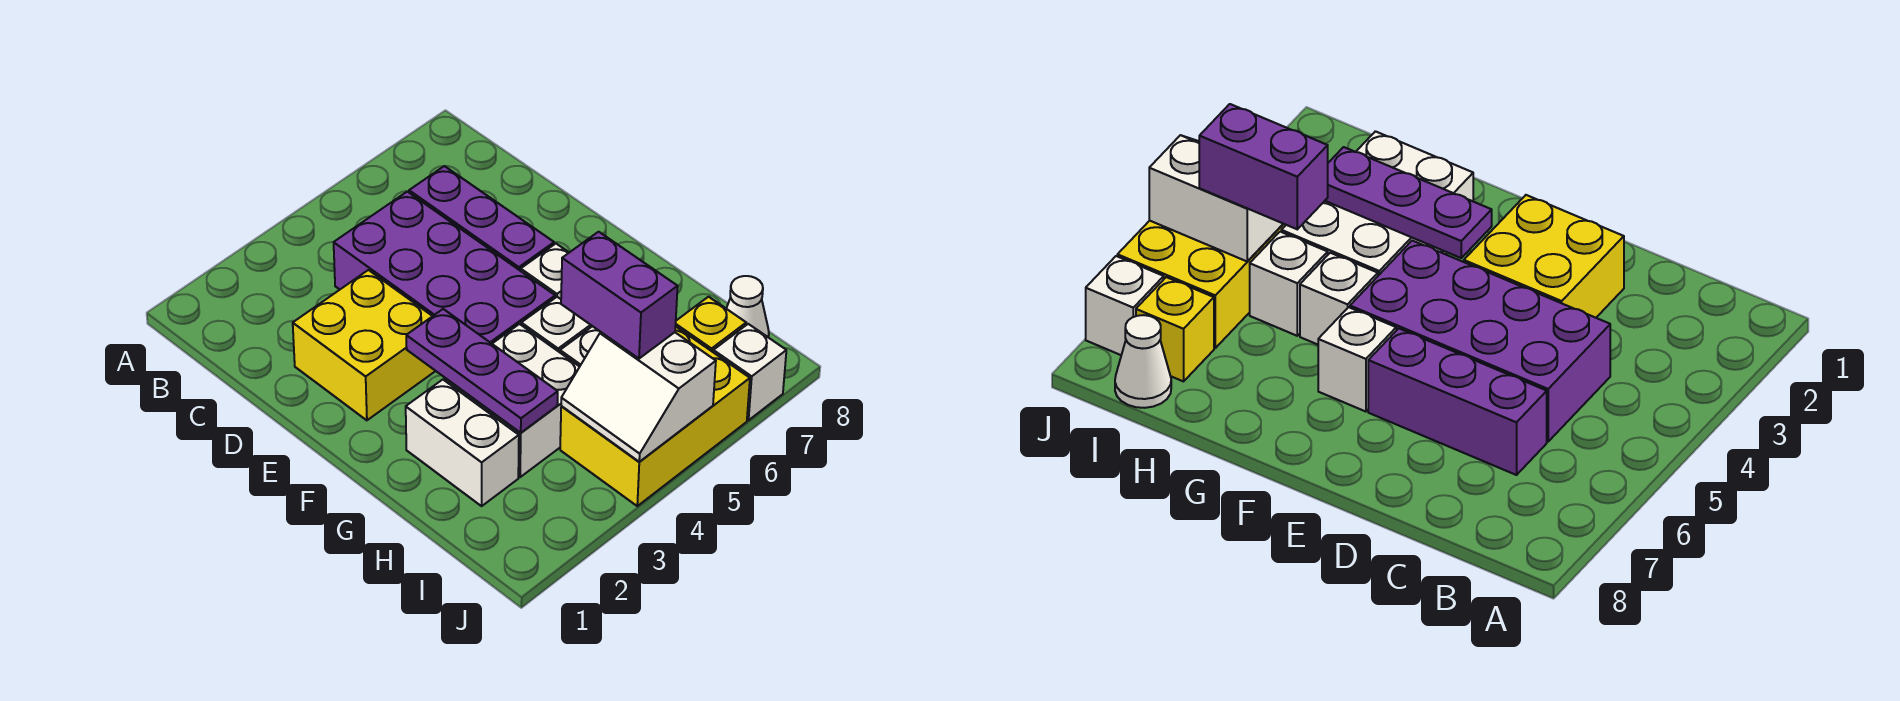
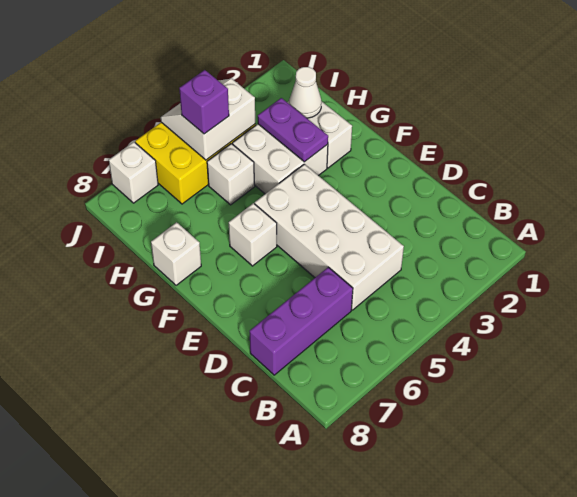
purple 2x4 brick [334,192,555,344] -> white 2x4 brick [255,164,404,310]
purple 1x3 brick [409,166,554,271] -> purple 1x3 brick turned to [250,267,353,375]
yellow 2x2 brick [293,270,435,420] -> none
purple 1x3 plate [406,309,558,433] -> purple 1x2 plate [258,98,328,162]
white 1x1 brick [521,297,592,352] -> white 1x1 brick moved to [151,222,201,285]
purple 1x2 brick [561,232,678,359] -> purple 1x1 brick [179,70,229,134]
white 2x2 slope [561,332,716,462] -> white 2x2 slope turned to [161,79,255,160]
yellow 1x1 brick [676,297,746,352] -> none
white 1x1 cone [726,276,769,338] -> white 1x1 cone moved to [289,67,321,118]

